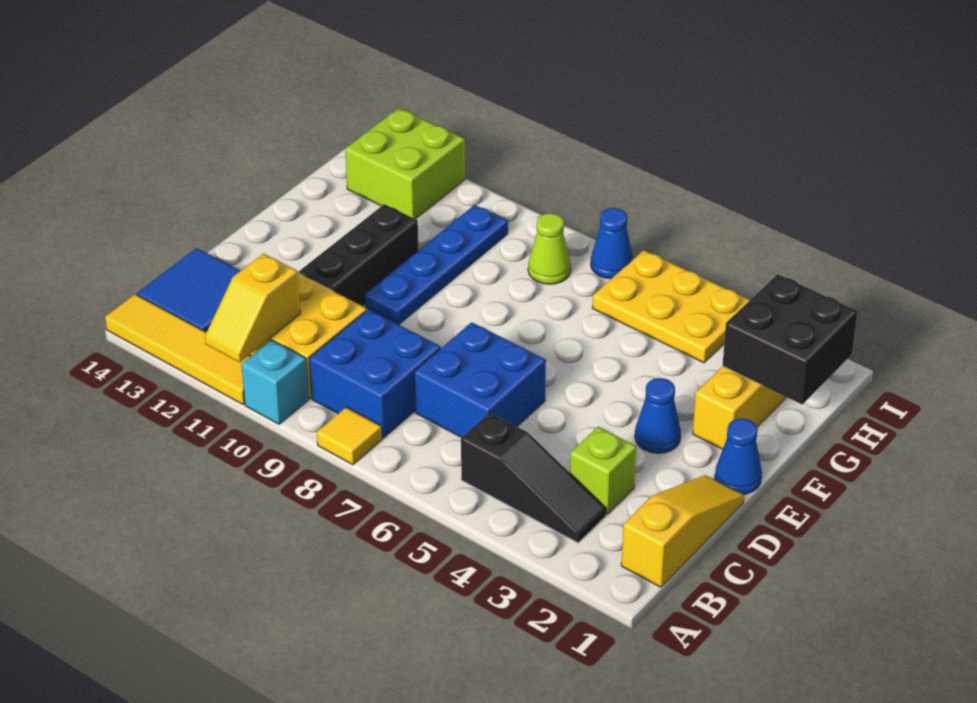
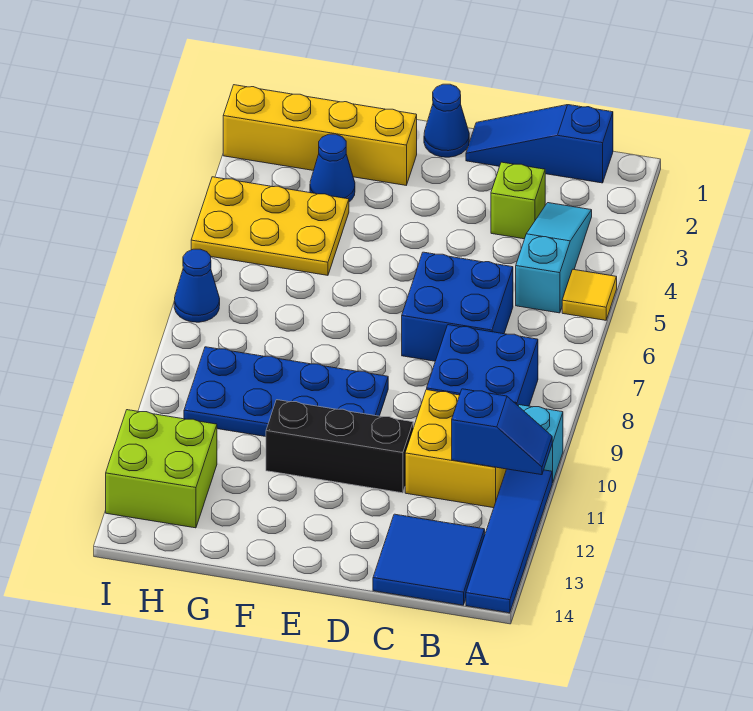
yellow 1x1 tile [317,407,382,465] -> yellow 1x1 tile moved to [562,269,617,320]
yellow 1x4 tile [105,294,251,404] -> blue 1x4 tile [466,469,552,613]
yellow 1x2 slope [205,253,301,362] -> blue 1x2 slope [452,389,552,475]
yellow 1x3 slope [621,475,744,587] -> blue 1x3 slope [466,105,613,183]
black 1x3 slope [461,413,606,543] -> cyan 1x3 slope [516,203,592,313]
blue 1x1 cone [635,378,681,453] -> blue 1x1 cone moved to [310,134,355,202]
blue 1x4 plate [365,205,508,325] -> blue 2x4 plate [184,347,388,437]
black 2x2 brick [723,274,858,404] -> none
yellow 2x3 plate [592,250,750,363] -> yellow 2x3 plate turned to [191,177,349,275]
lime 1x1 cone [528,213,571,284] -> none

